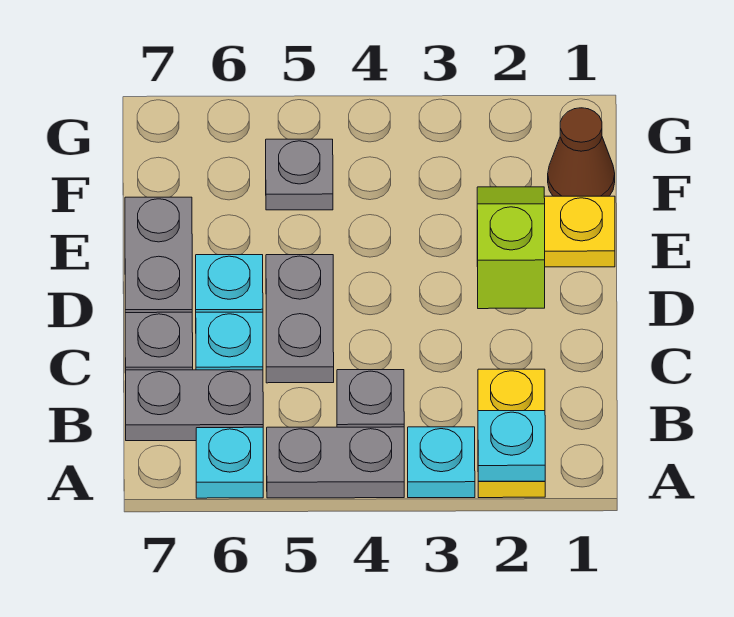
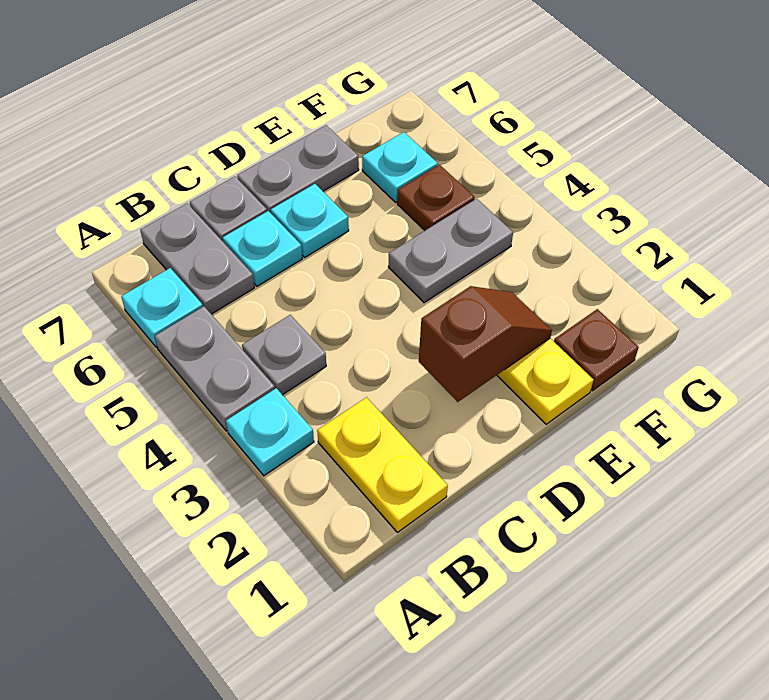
yellow 1x2 plate [478,369,545,498] -> yellow 1x2 plate turned to [317,397,448,532]
cyan 1x1 plate [478,411,545,481] -> cyan 1x1 plate moved to [362,132,438,202]
grey 1x2 plate [266,255,334,383] -> grey 1x2 plate moved to [388,199,513,303]
lime 1x2 slope [477,187,545,309] -> brown 1x2 slope [419,286,552,402]
brown 1x1 cone [548,108,615,196] -> brown 1x1 plate [554,309,639,391]
grey 1x1 plate [266,139,333,210] -> brown 1x1 plate [397,165,475,230]

